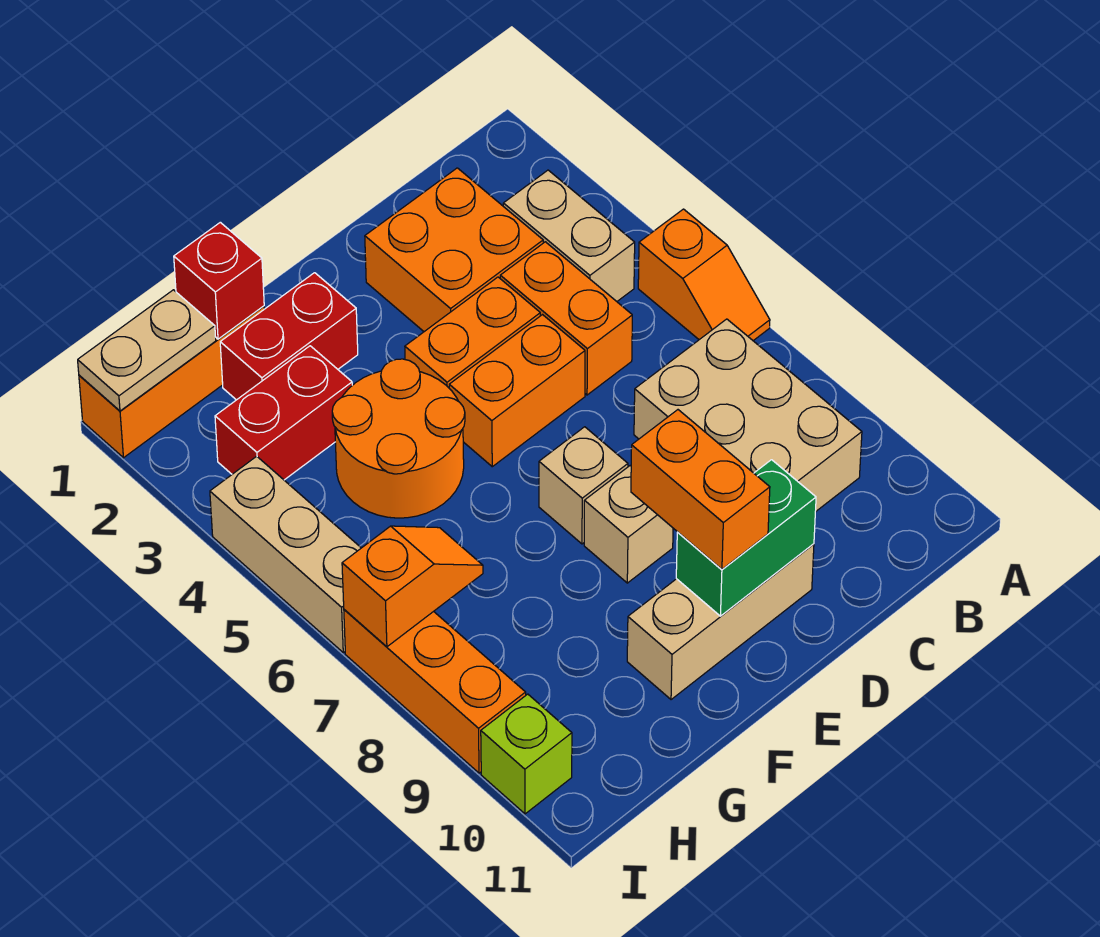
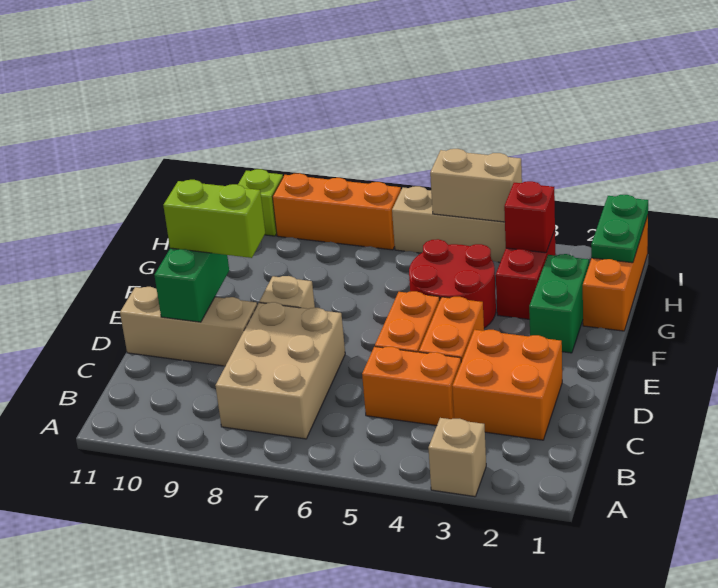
orange 1x2 slope [638,209,770,341] -> none
tan 1x2 brick [503,170,635,301] -> tan 1x2 brick moved to [430,149,522,222]
tan 2x3 brick [634,319,862,512] -> tan 2x3 brick turned to [215,302,345,439]
tan 1x3 brick [627,544,814,700] -> tan 1x3 brick turned to [120,287,257,366]
tan 1x1 brick [539,427,628,544] -> tan 1x1 brick moved to [428,418,486,497]
orange 1x2 brick [631,410,770,569] -> lime 1x2 brick [163,180,265,258]
red 1x2 brick [220,273,358,400] -> green 1x2 brick [529,254,589,353]
orange 2x2 round brick [332,359,465,518] -> red 2x2 round brick [409,239,496,328]
red 1x1 brick [174,222,264,339] -> red 1x1 brick moved to [504,181,555,253]
tan 1x2 plate [78,290,216,411] -> green 1x2 plate [591,195,648,263]
orange 1x2 slope [342,526,483,647] -> none

